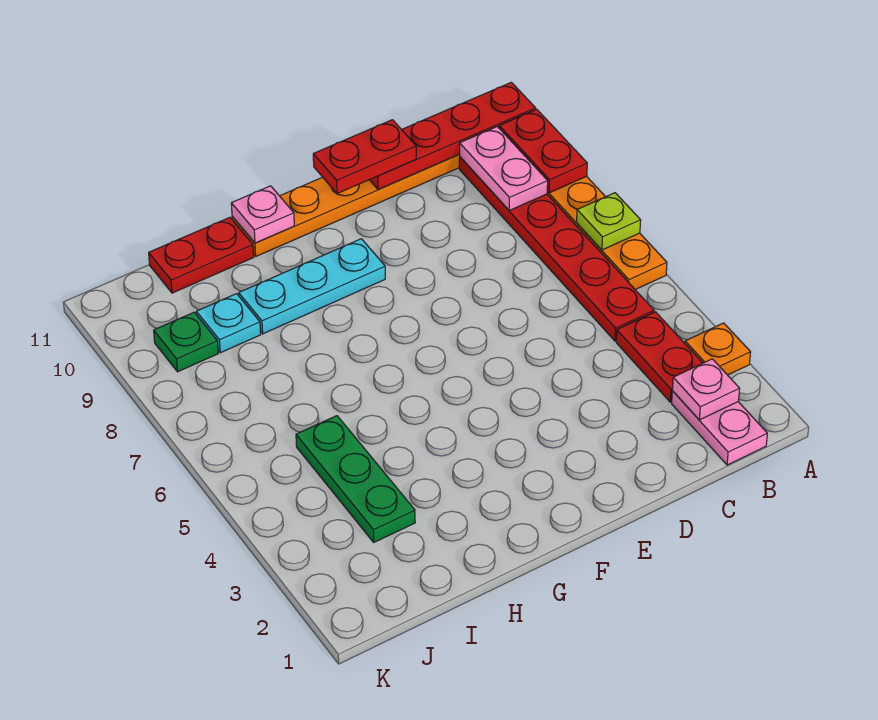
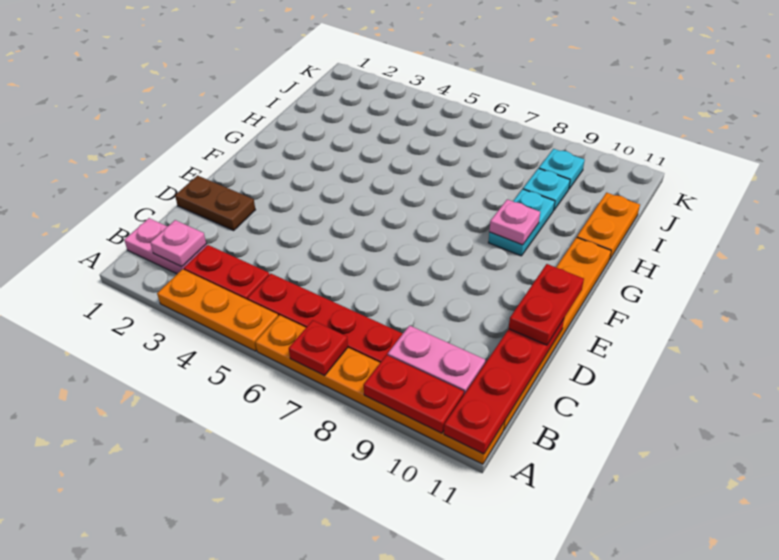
orange 1x1 plate [685,323,751,375] -> orange 1x3 plate [157,269,278,351]
lime 1x1 plate [577,193,641,250] -> red 1x1 plate [289,320,348,376]
none -> brown 1x2 plate [175,176,255,231]
cyan 1x3 plate [239,239,385,334] -> cyan 1x2 plate [488,189,555,256]
pink 1x1 plate [231,186,294,243] -> pink 1x1 plate moved to [489,199,540,245]
red 1x2 plate [149,217,254,293] -> orange 1x2 plate [577,193,640,260]
green 1x3 plate [296,416,415,542] -> none
green 1x1 plate [154,312,218,372] -> cyan 1x1 plate [539,149,585,189]

